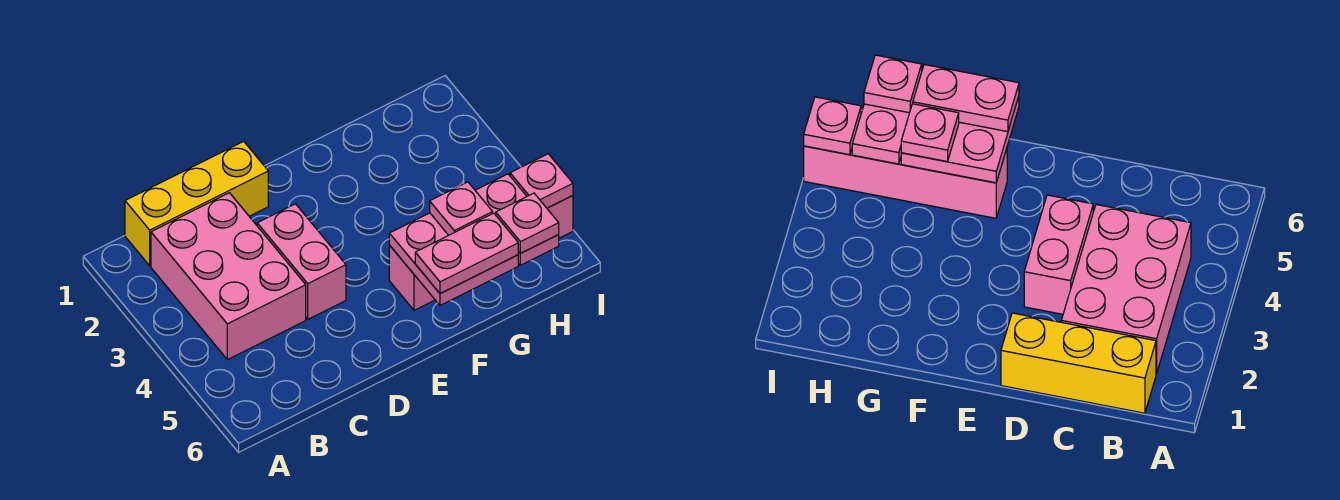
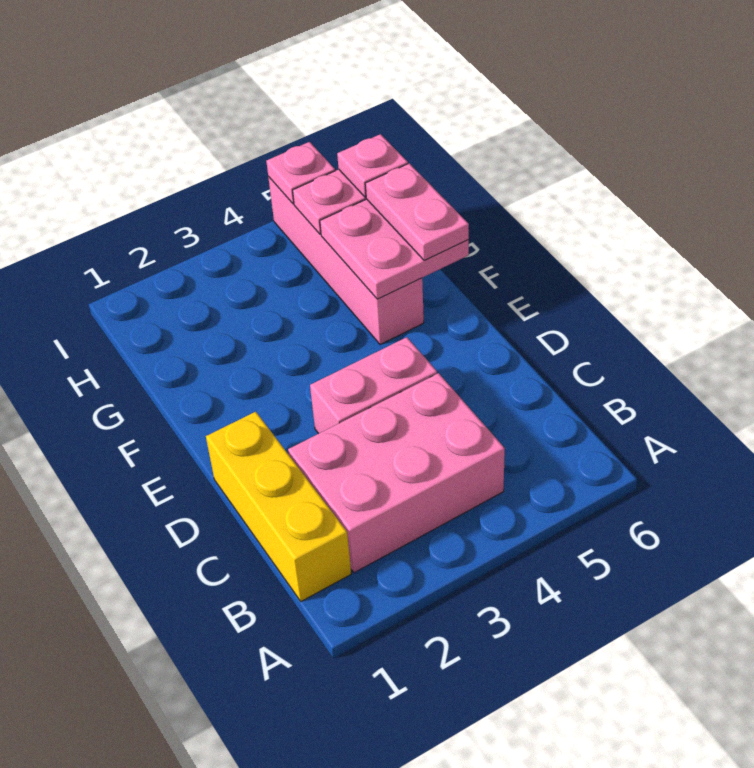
pink 1x1 plate [430,182,493,235] -> none

